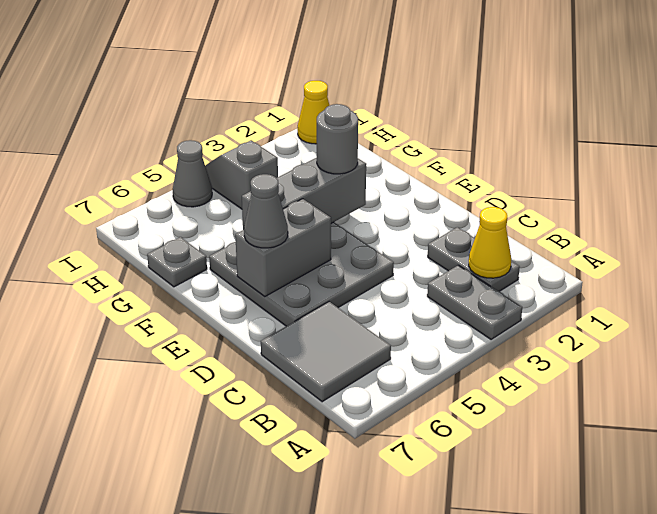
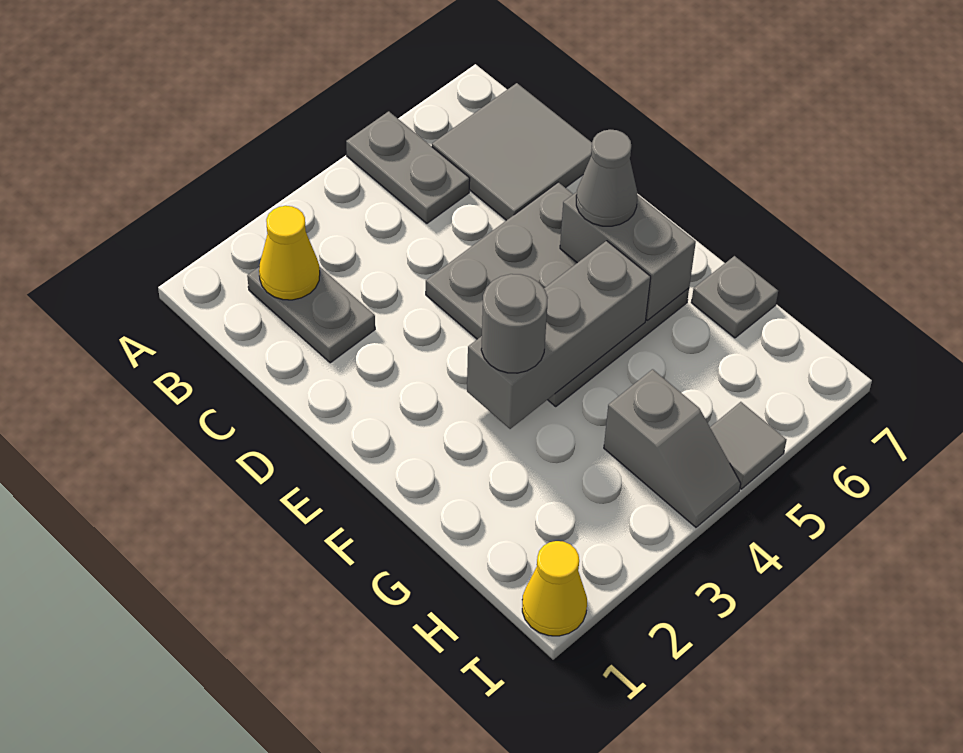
grey 1x2 plate [427,265,522,340] -> grey 1x2 plate moved to [346,111,470,223]
grey 1x2 brick [235,199,331,297] -> grey 1x2 brick turned to [560,192,696,320]
grey 1x1 cone [173,140,212,207] -> grey 1x1 tile [710,402,787,489]

